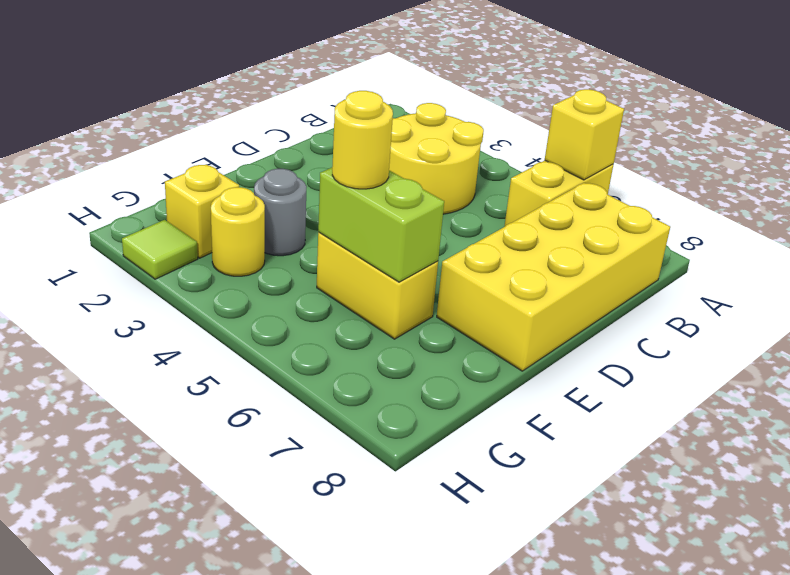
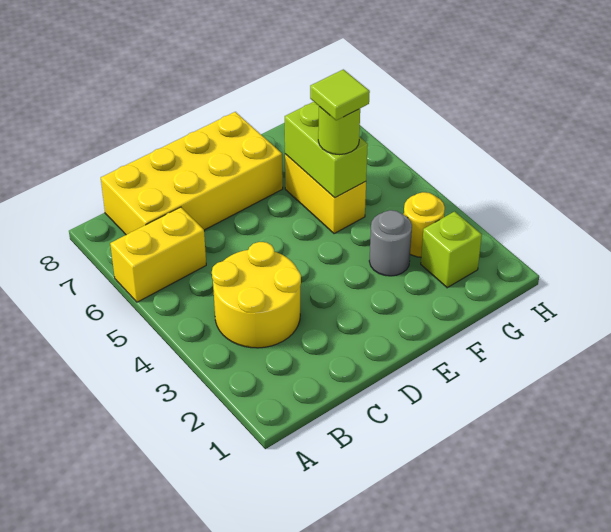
yellow 1x1 brick [545,89,624,180] -> none
yellow 1x1 round brick [332,91,393,189] -> lime 1x1 round brick [318,107,360,155]
yellow 1x1 brick [165,164,239,258] -> lime 1x1 brick [421,212,482,288]
lime 1x1 tile [122,220,198,279] -> lime 1x1 tile moved to [310,69,370,120]

